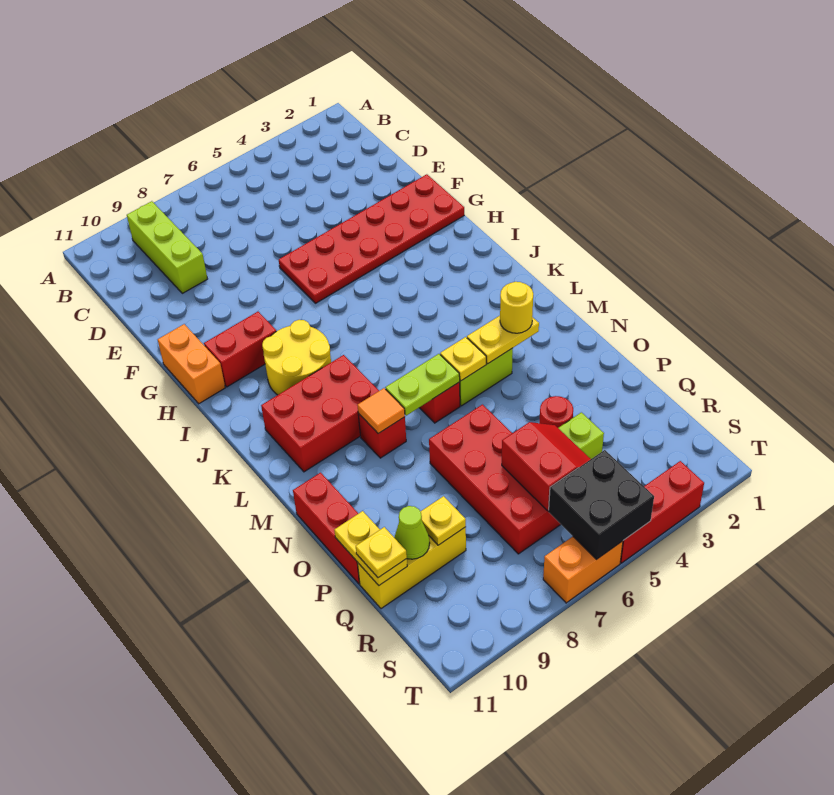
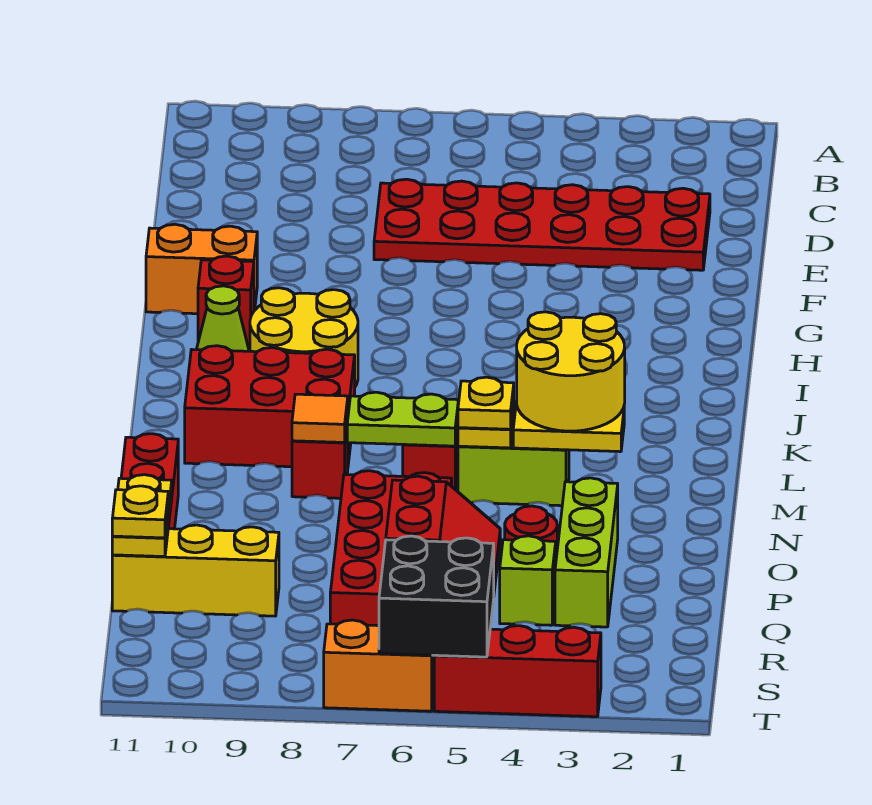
lime 1x3 brick [127,201,207,293] -> lime 1x3 brick moved to [555,478,618,627]
red 2x6 plate [279,174,464,303] -> red 2x6 plate moved to [374,179,710,270]
orange 1x2 brick [158,324,225,404] -> orange 1x2 brick turned to [146,224,257,314]
red 1x2 brick [204,312,276,387] -> red 1x1 brick [198,256,254,345]
yellow 1x1 round brick [500,282,533,333] -> yellow 2x2 round brick [517,312,625,431]
yellow 1x1 plate [420,496,466,545] -> yellow 1x1 plate moved to [458,377,514,429]
lime 1x1 cone [394,506,430,559] -> lime 1x1 cone moved to [196,286,249,351]

